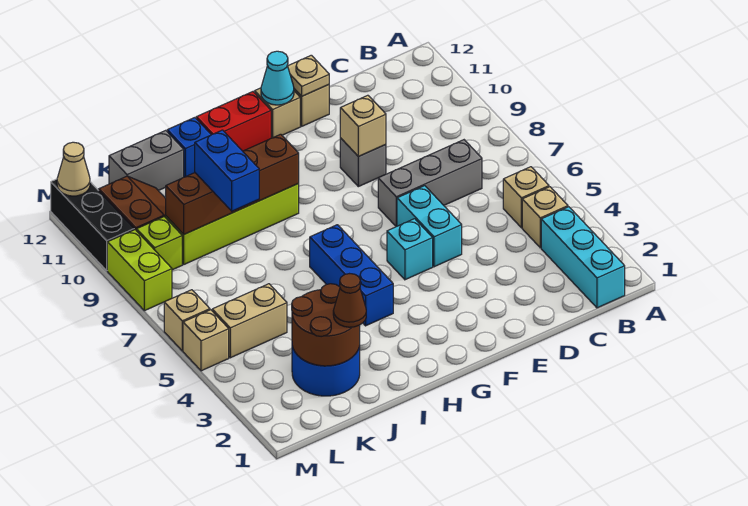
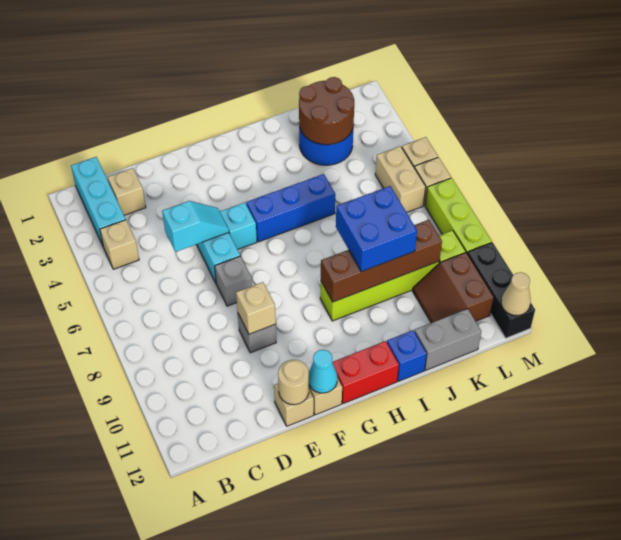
tan 1x1 brick [503,167,549,228] -> tan 1x1 brick moved to [108,168,146,215]
grey 1x3 brick [378,140,482,226] -> grey 1x1 brick [215,256,252,306]
none -> cyan 1x2 slope [162,201,229,252]
tan 1x1 plate [288,55,329,96] -> tan 1x1 round brick [278,360,309,405]
blue 1x3 brick [310,225,393,326] -> blue 1x3 brick turned to [246,174,335,242]
brown 1x1 cone [333,274,366,327] -> none
blue 1x2 brick [195,130,259,211] -> blue 2x2 brick [336,186,417,272]
tan 1x2 brick [212,284,287,358] -> tan 1x2 brick turned to [375,146,426,213]
lime 1x2 brick [107,230,172,311] -> lime 1x3 brick [425,178,492,253]

